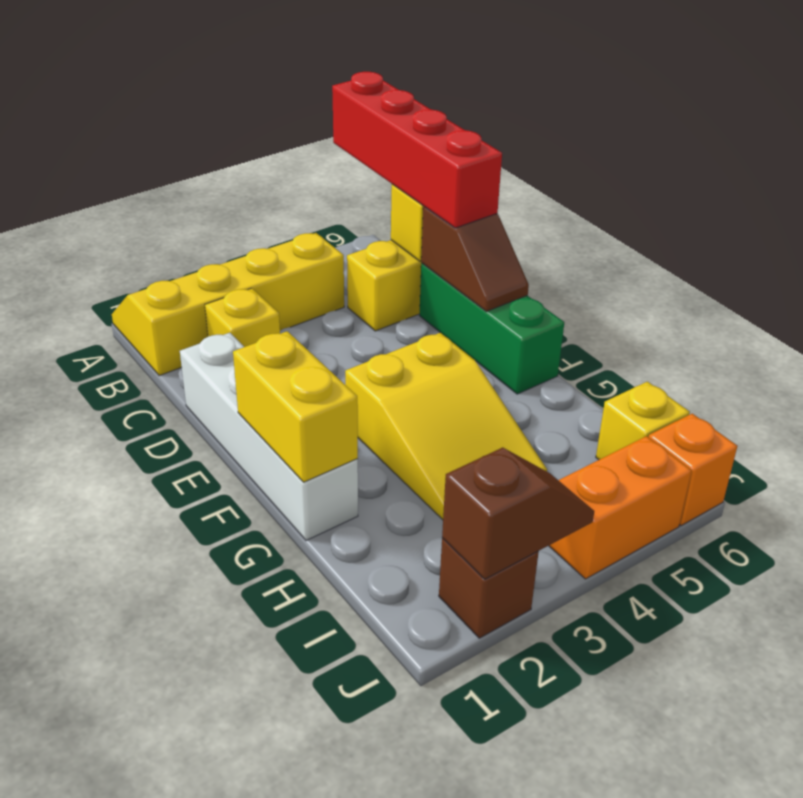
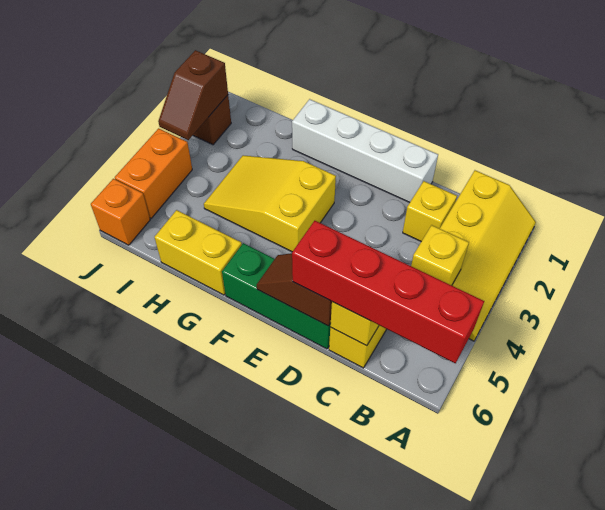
yellow 1x2 brick [233,331,358,482] -> yellow 1x2 brick moved to [155,210,242,295]
yellow 1x1 brick [596,382,690,460] -> yellow 1x1 brick moved to [411,225,469,285]

